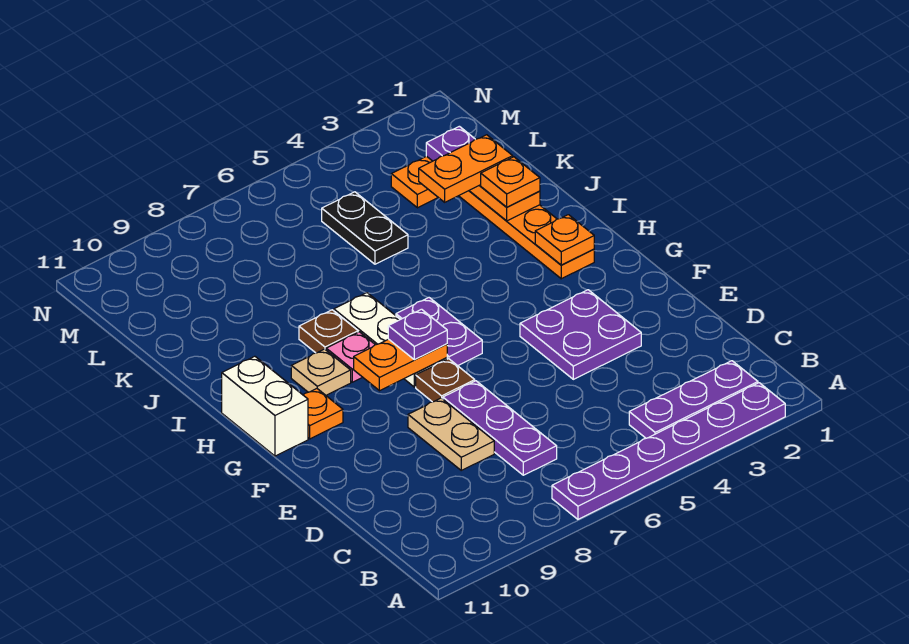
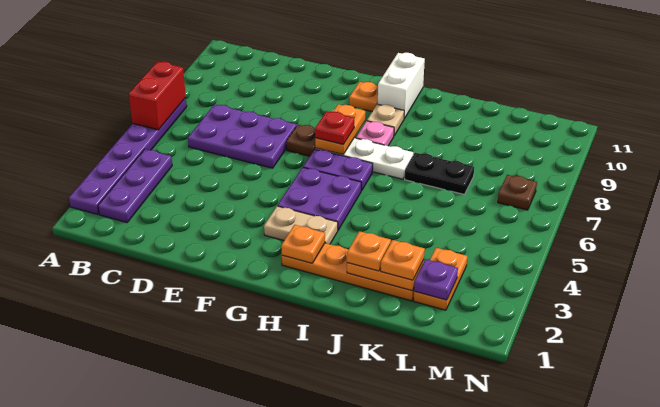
none -> red 1x2 brick [129,62,186,130]
purple 1x3 plate [443,381,557,475] -> purple 2x3 plate [188,104,297,168]
tan 1x2 plate [408,398,494,470] -> tan 1x2 plate moved to [264,206,338,244]
purple 2x2 plate [520,290,641,379] -> purple 2x2 plate moved to [278,168,362,230]
purple 1x1 plate [388,309,447,360] -> red 1x1 plate [315,111,354,144]
white 1x2 brick [222,356,308,456] -> white 1x2 brick turned to [378,53,425,119]
brown 1x1 plate [299,310,358,353] -> brown 1x1 plate moved to [498,175,537,210]
orange 1x2 plate [419,135,513,202] -> orange 1x1 plate [381,240,425,280]
black 1x2 plate [322,192,408,264] -> black 1x2 plate moved to [405,153,474,194]

